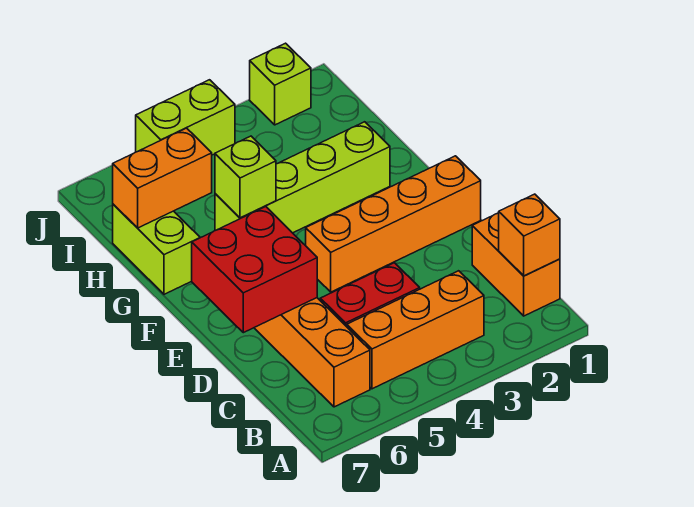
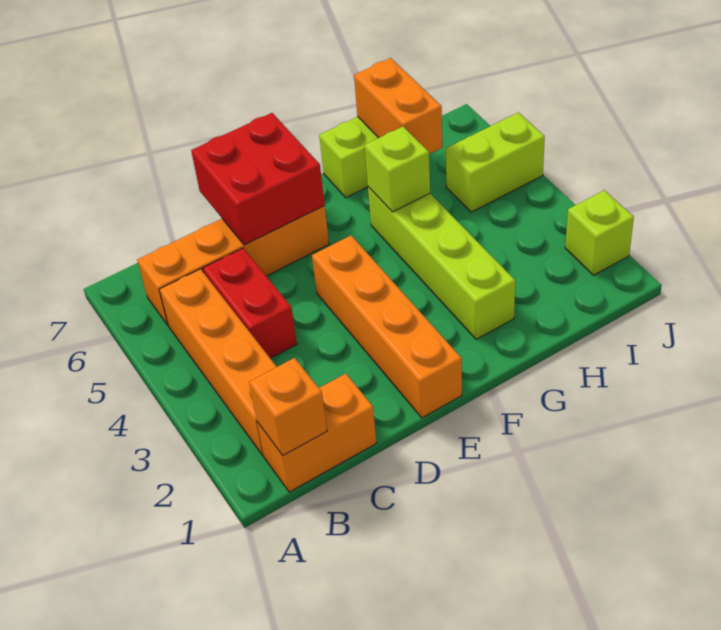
orange 1x3 brick [347,271,484,389] -> orange 1x4 brick [159,269,277,456]
lime 1x2 brick [136,80,235,155] -> lime 1x2 brick turned to [446,113,545,212]

